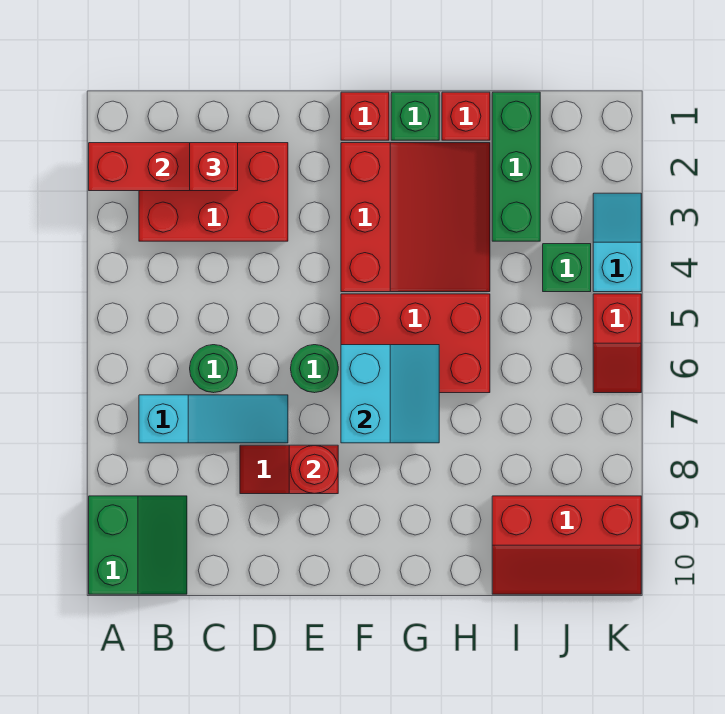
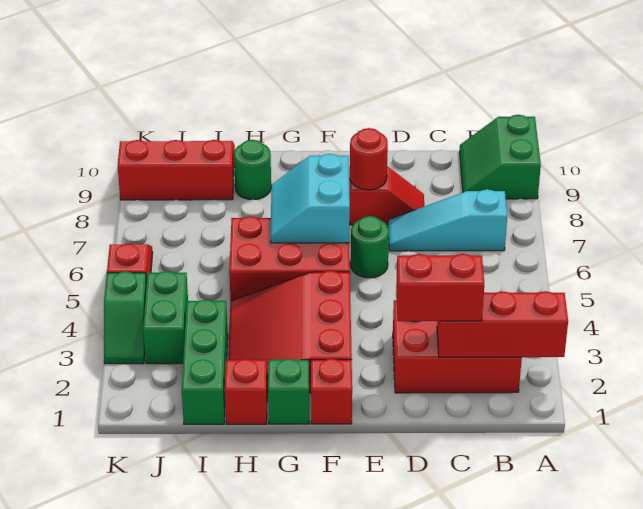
red 1x1 brick [190,143,238,191] -> red 1x2 brick [396,254,484,321]
green 1x1 round brick [190,345,238,393] -> green 1x1 round brick moved to [234,140,271,200]
green 1x1 brick [543,244,591,292] -> green 1x2 brick [143,271,188,364]
cyan 1x2 slope [593,193,641,292] -> green 1x2 slope [104,271,147,364]

